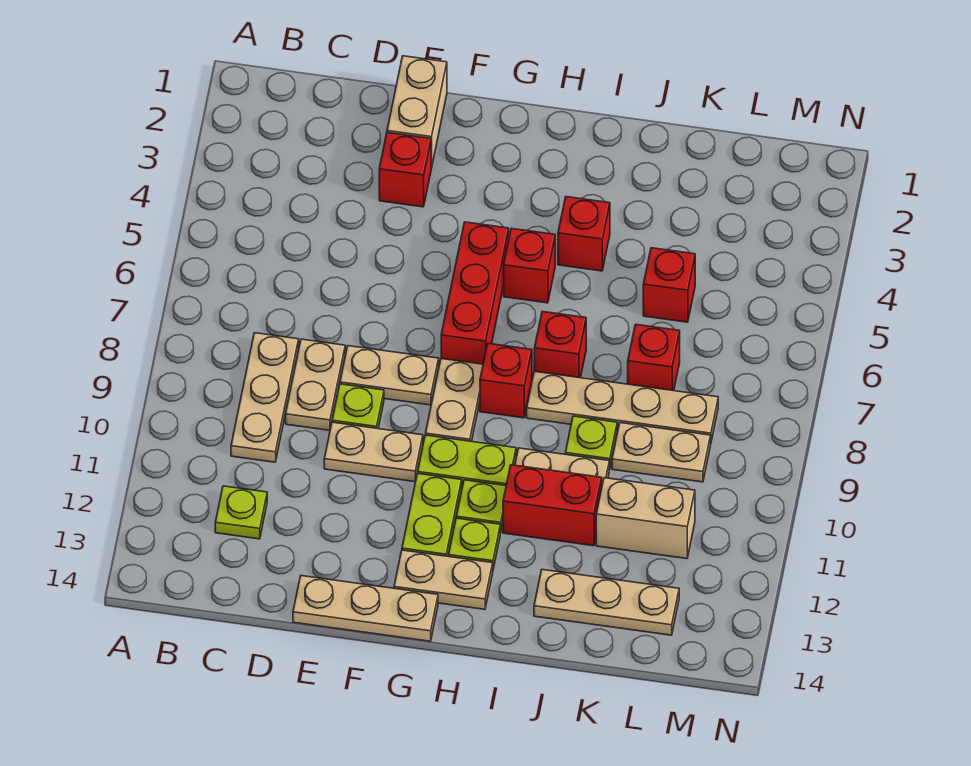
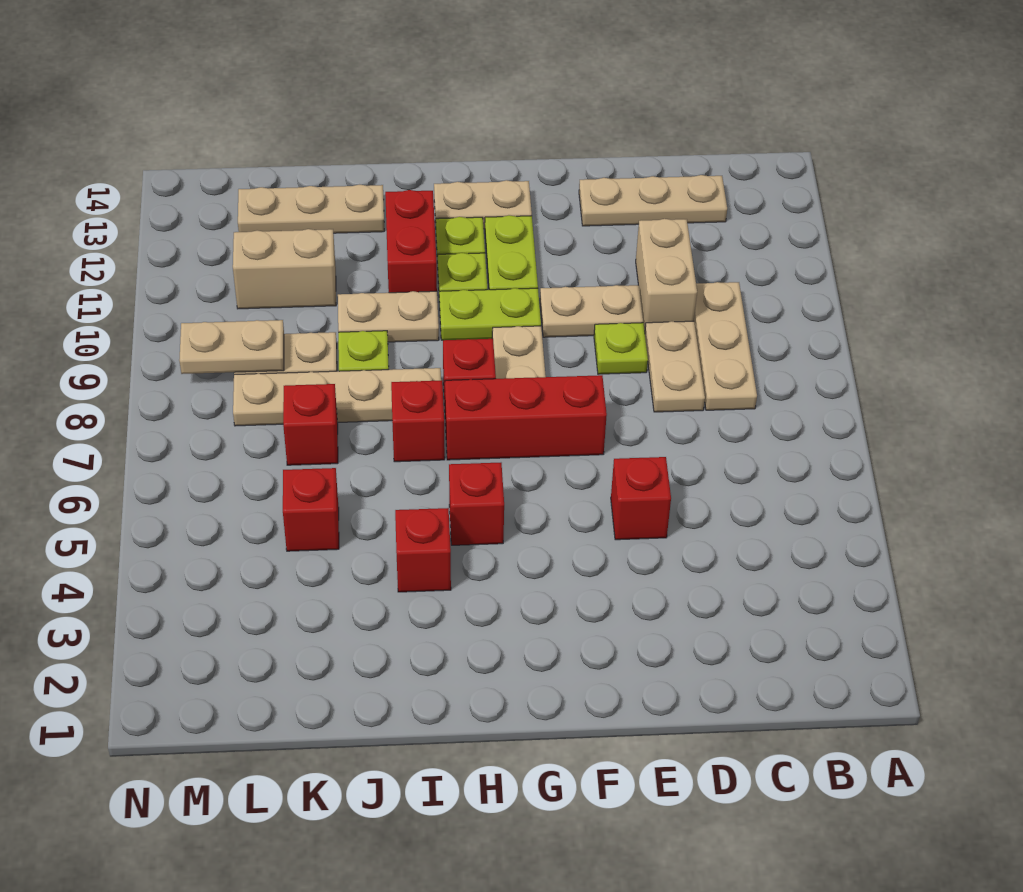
lime 1x1 plate [215,486,267,539] -> none
tan 1x2 brick [387,56,447,168] -> tan 1x2 brick moved to [636,219,697,331]
red 1x1 brick [379,133,431,207] -> red 1x1 brick moved to [611,457,671,540]
tan 1x2 plate [340,346,439,405] -> tan 1x2 plate moved to [179,320,284,374]
tan 1x3 plate [293,576,438,641] -> tan 1x3 plate moved to [579,175,727,226]
red 1x3 brick [441,222,509,364] -> red 1x3 brick turned to [445,375,607,460]
red 1x2 brick [503,465,602,546] -> red 1x2 brick turned to [385,190,437,293]

